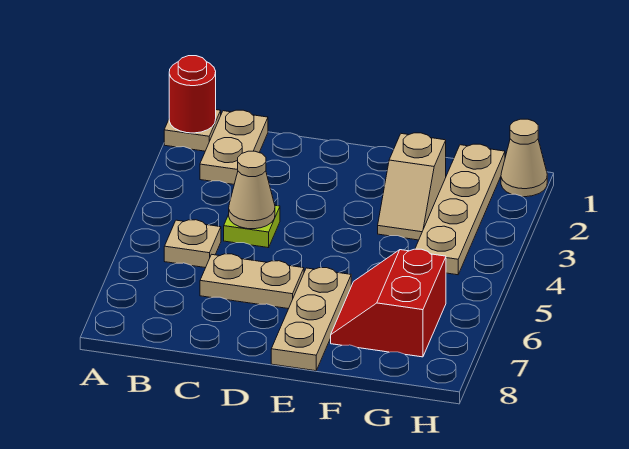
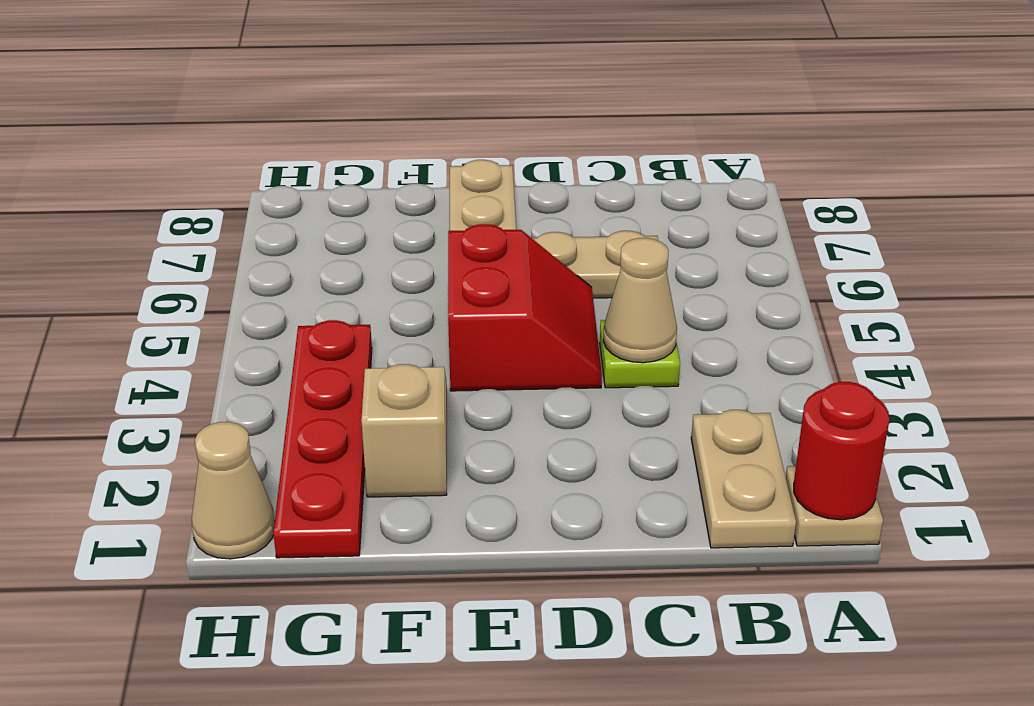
tan 1x1 plate [164,220,221,268] -> none
red 2x2 slope [331,249,446,357] -> red 2x2 slope moved to [448,224,602,391]
tan 1x4 plate [415,144,505,275] -> red 1x4 plate [273,320,372,558]

